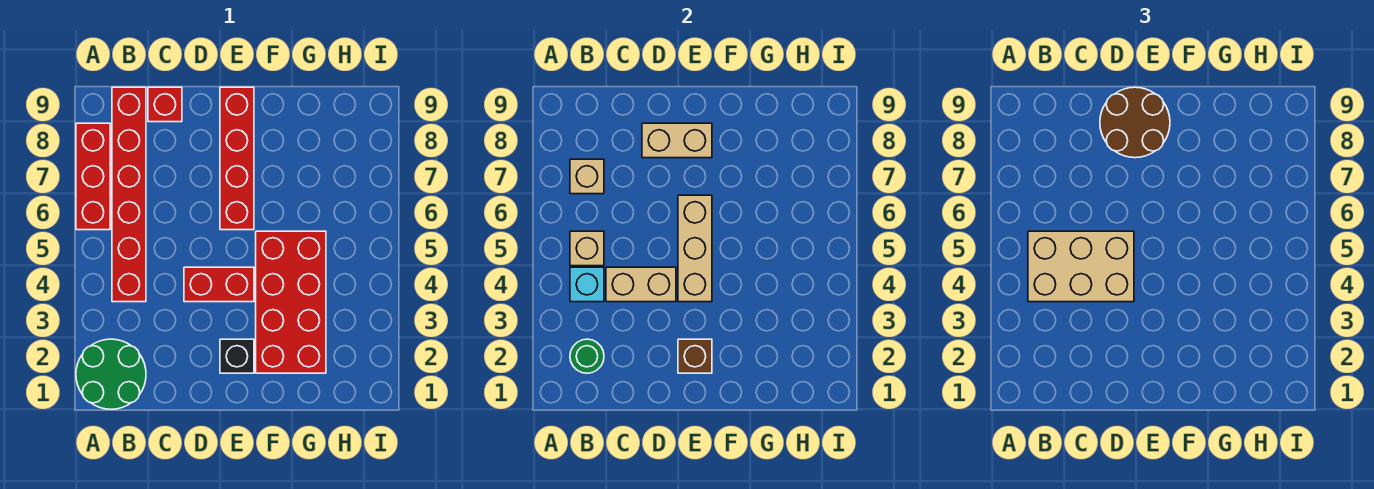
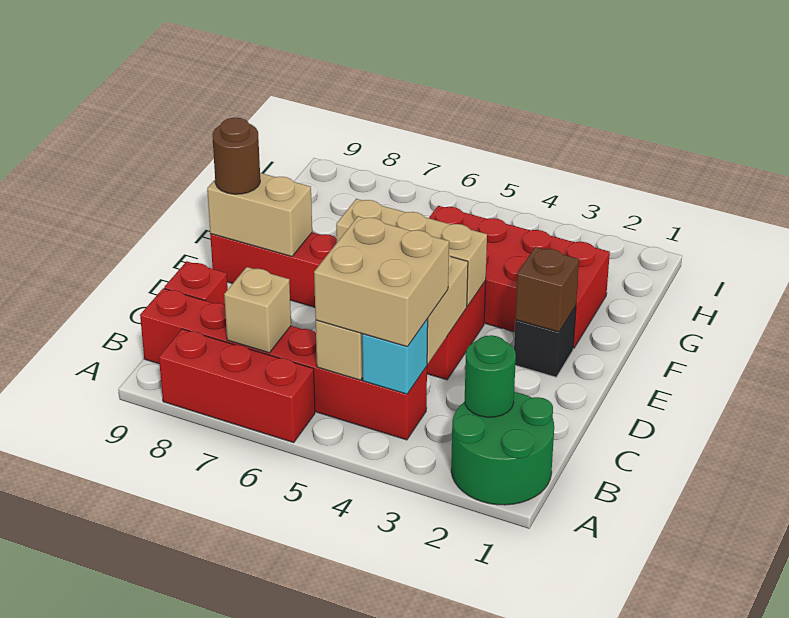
tan 2x3 brick [1028,231,1134,302] -> tan 2x2 brick [314,216,449,347]
tan 1x2 brick [642,123,712,158] -> tan 1x2 brick turned to [207,173,312,256]
brown 2x2 round brick [1100,87,1170,158] -> brown 1x1 round brick [212,118,260,194]

